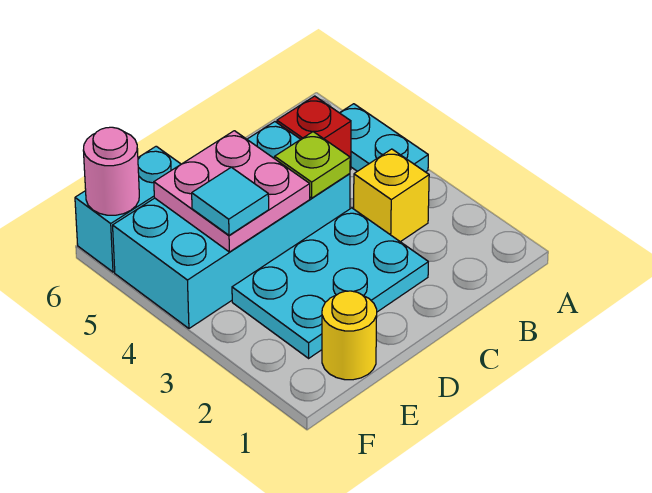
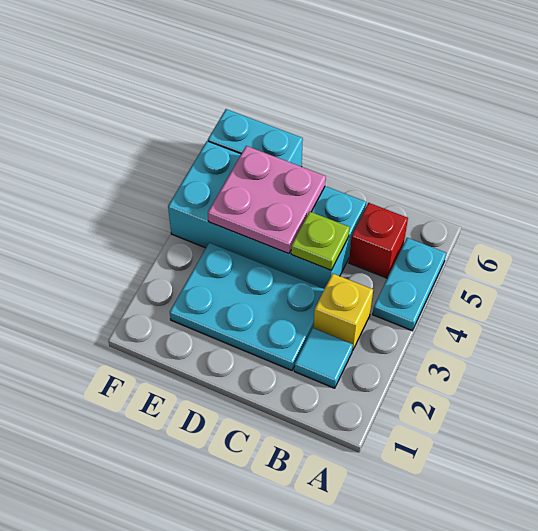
yellow 1x1 round brick [322,291,377,380] -> none
cyan 1x1 tile [192,167,269,235] -> cyan 1x1 tile moved to [294,328,353,388]
pink 1x1 round brick [83,127,139,215] -> none

